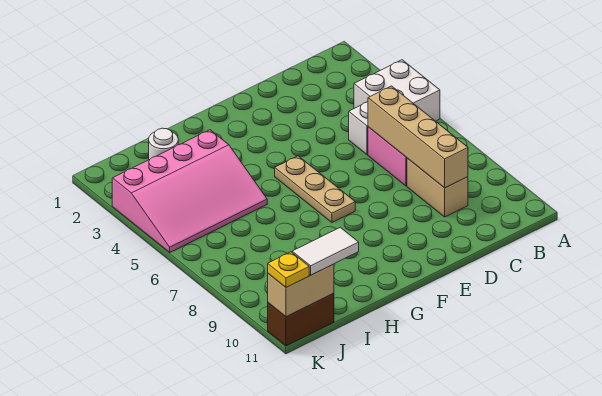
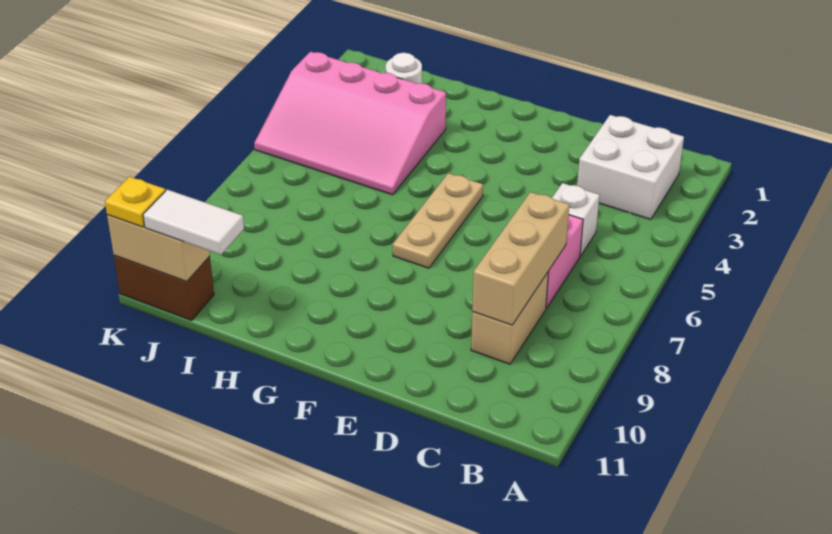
white 2x2 brick [354,60,440,121] -> white 2x2 brick moved to [577,115,684,220]
tan 1x4 brick [368,86,468,188] -> tan 1x3 brick [472,192,569,325]

